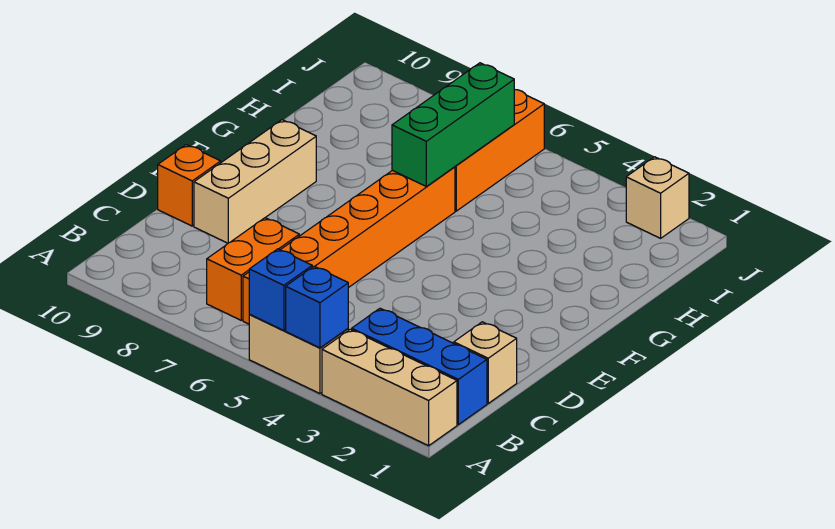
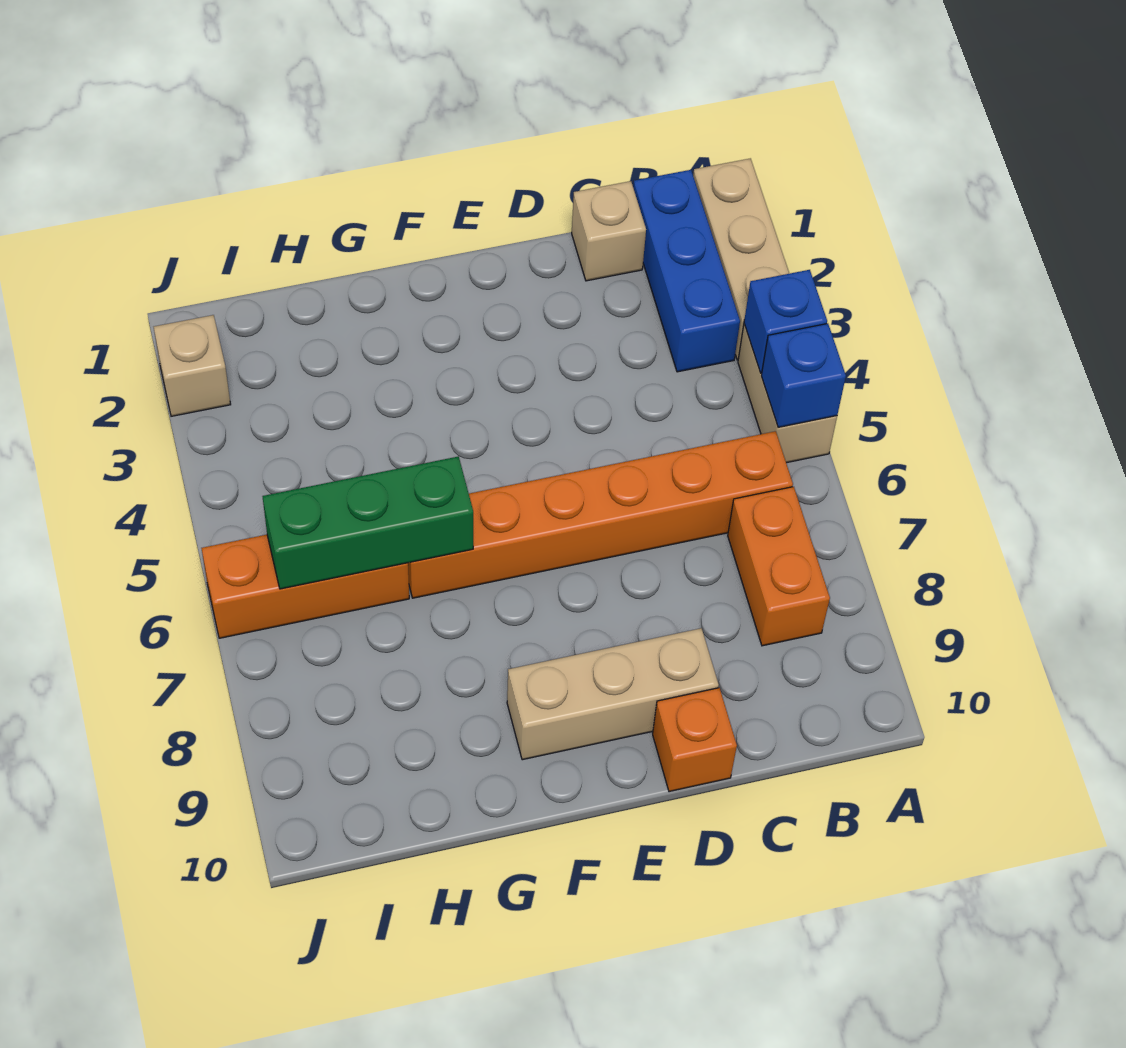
orange 1x2 brick [207,218,299,320] -> orange 1x2 brick turned to [728,487,830,646]

